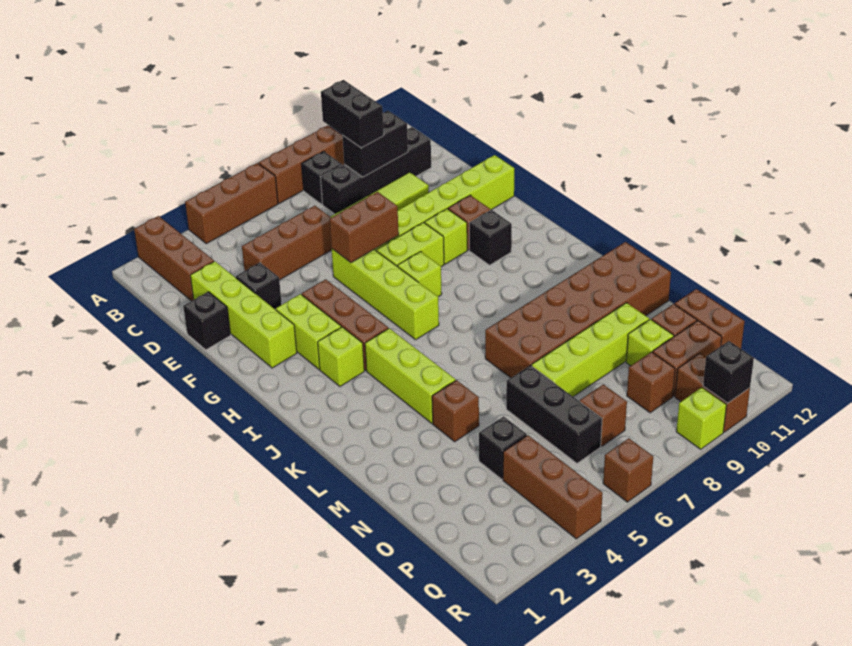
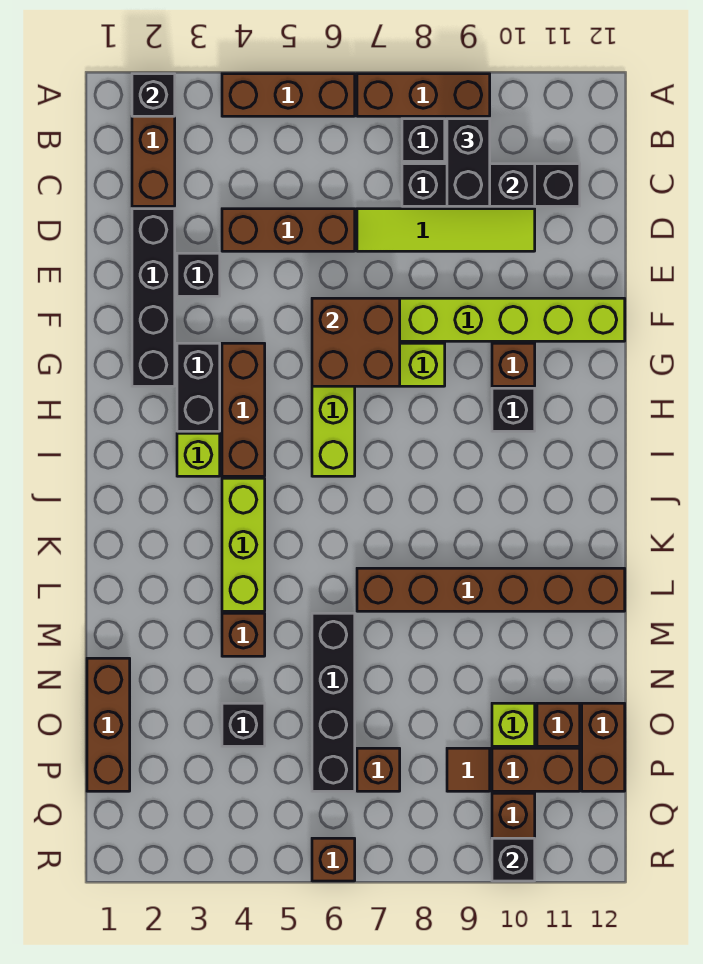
lime 1x4 brick [190,261,297,368] -> black 1x4 brick [132,209,175,386]
black 1x1 brick [183,292,231,350] -> black 1x1 brick moved to [132,74,175,116]
brown 1x2 brick [329,192,399,263] -> brown 2x2 brick [312,298,400,386]
lime 1x2 brick [276,294,341,369] -> black 1x2 brick [177,343,220,431]
lime 1x1 brick [425,209,467,264] -> none
lime 1x1 brick [398,252,442,297] -> none
brown 2x6 brick [485,242,671,378] -> brown 1x6 brick [357,568,625,611]
black 1x3 brick [506,365,602,463] -> black 1x4 brick [312,613,355,791]
lime 1x4 brick [532,303,649,397] -> none
brown 1x3 brick [503,435,603,539] -> brown 1x3 brick moved to [87,658,130,791]
brown 1x1 brick [627,352,675,413] -> brown 1x1 tile [447,748,490,791]
lime 1x1 brick [676,387,726,449] -> none

